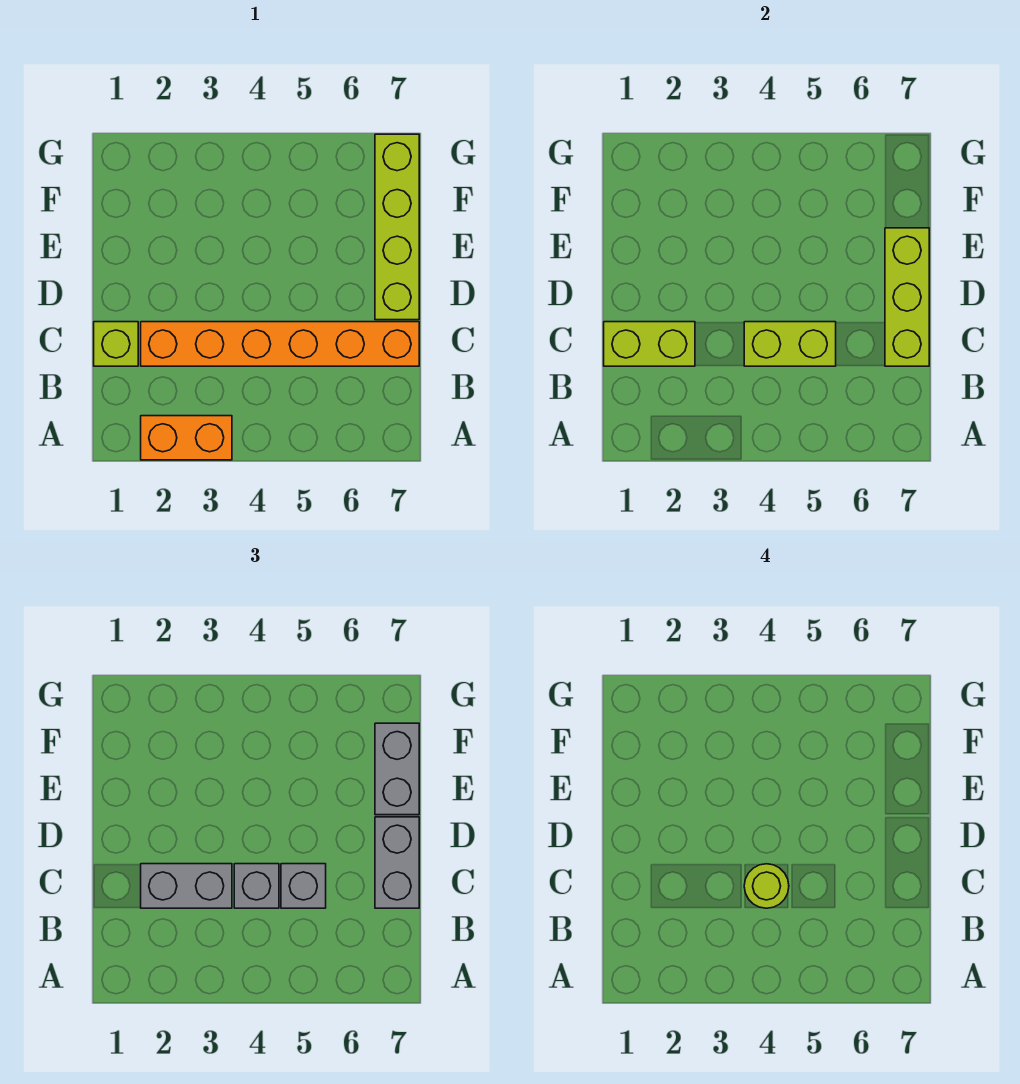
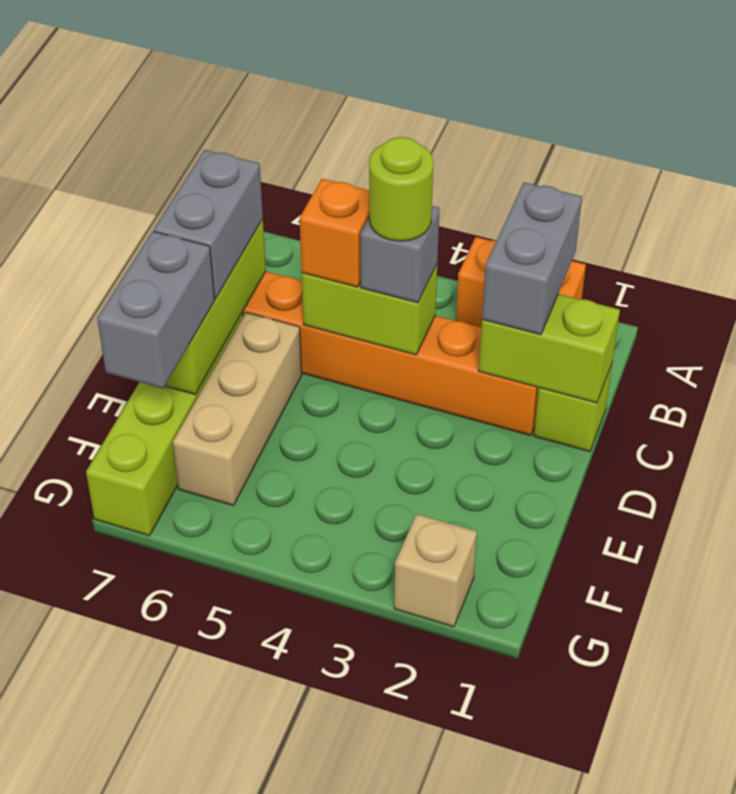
grey 1x2 brick [141,864,232,908] -> grey 1x2 brick turned to [482,183,582,335]
grey 1x1 brick [281,864,326,908] -> orange 1x1 brick [299,179,369,287]
none -> tan 1x3 brick [173,313,302,506]
none -> tan 1x1 brick [394,514,477,627]

